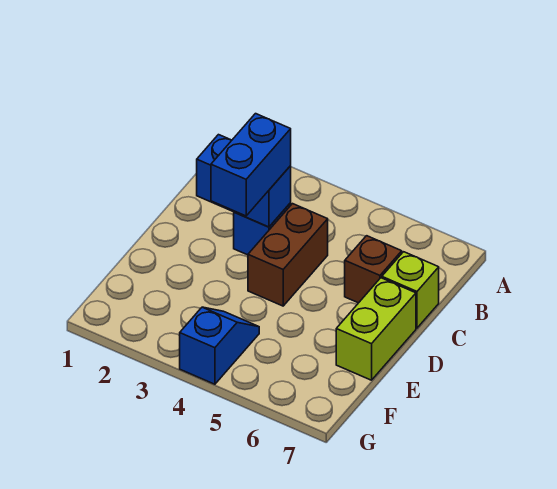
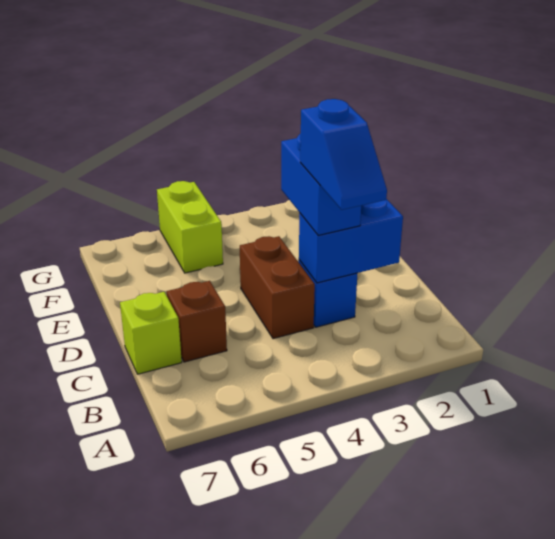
lime 1x2 brick [336,278,416,380] -> lime 1x2 brick moved to [157,181,223,273]
blue 1x2 slope [180,307,259,384] -> blue 1x2 slope moved to [300,99,387,210]

